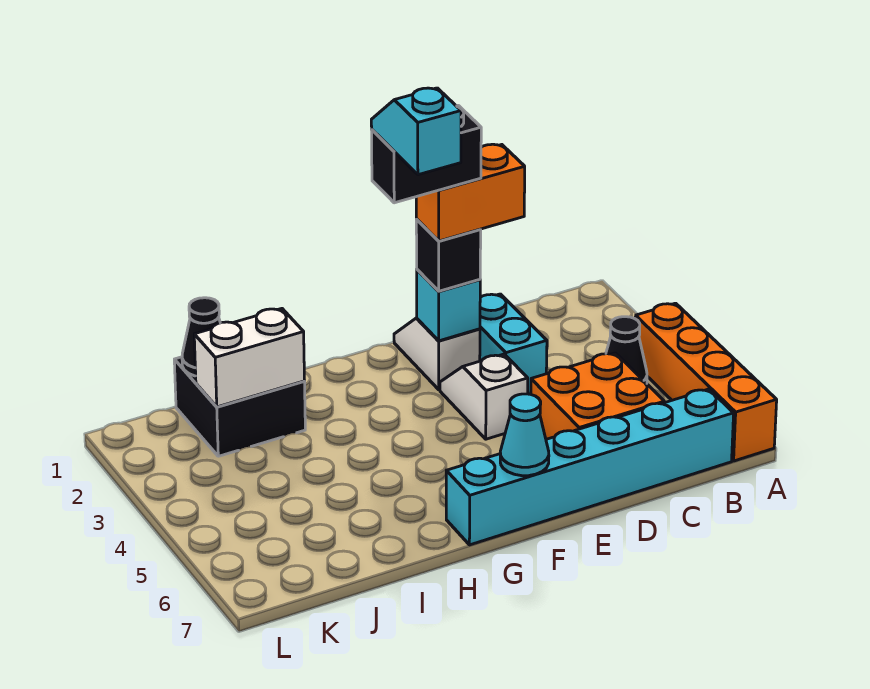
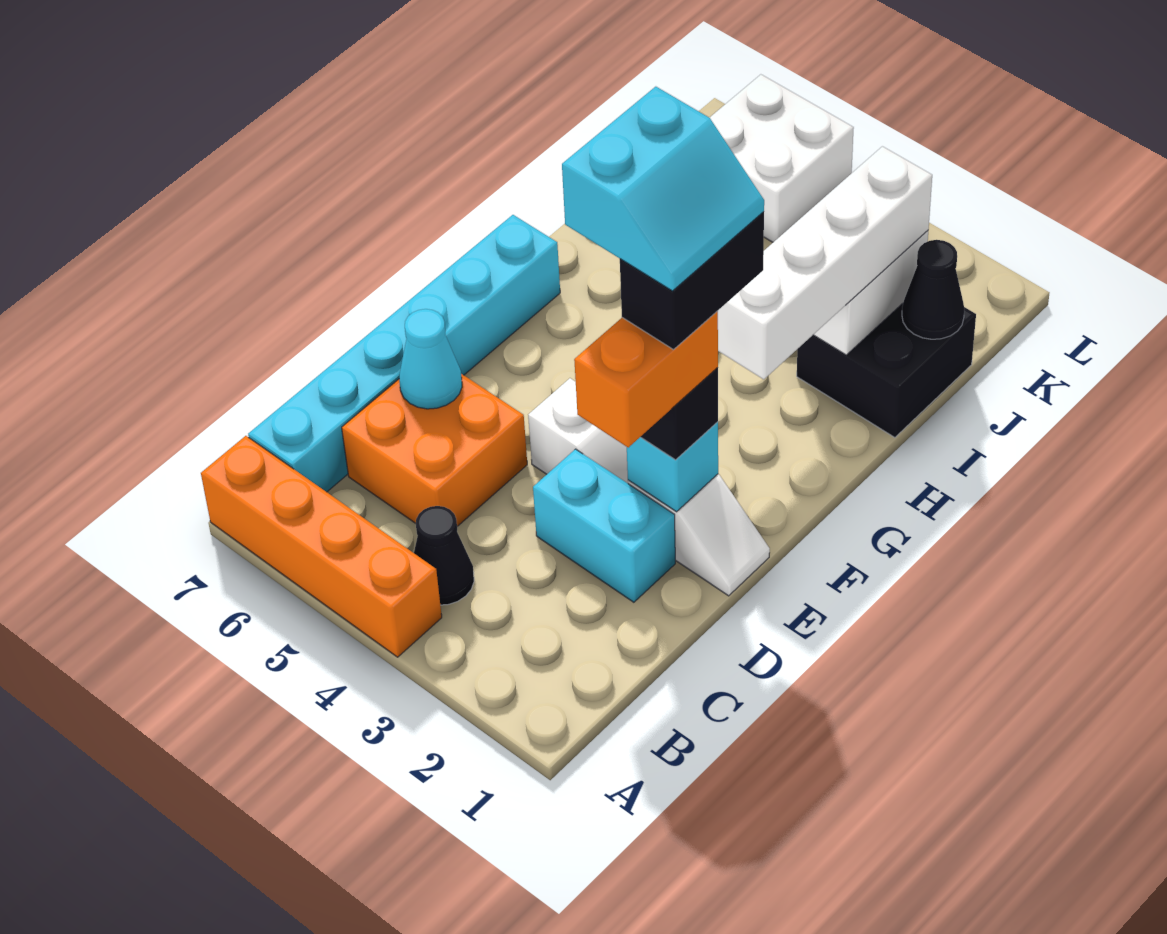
cyan 1x2 slope [371,88,461,175] -> cyan 2x2 slope [562,87,764,291]
cyan 1x1 cone [500,394,549,476] -> cyan 1x1 cone moved to [399,309,462,409]
none -> white 1x4 brick [718,146,932,379]
none -> white 2x2 brick [709,74,854,242]

